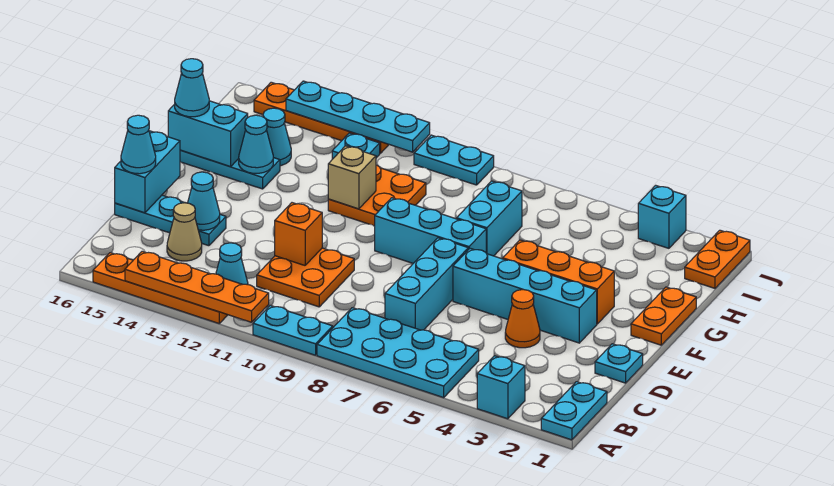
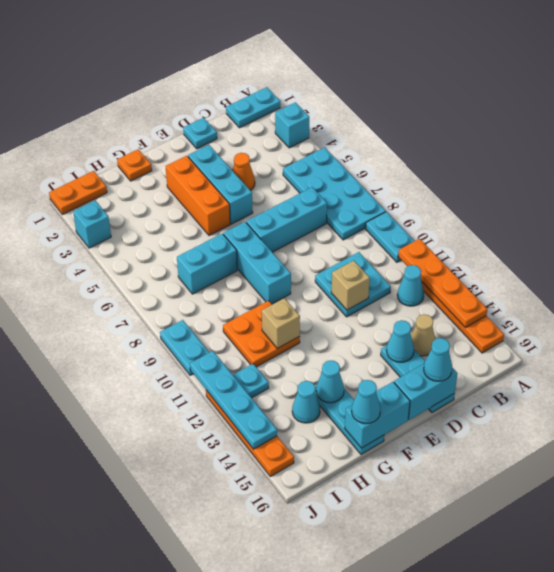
orange 2x2 plate [257,248,354,307] -> cyan 2x2 plate [315,252,391,317]
orange 1x1 brick [275,203,322,265] -> tan 1x1 brick [331,261,370,310]
cyan 1x4 brick [453,248,597,343] -> cyan 1x3 brick [188,145,253,224]
orange 1x2 plate [631,287,696,345] -> orange 1x1 plate [117,149,152,181]
cyan 1x2 brick [168,101,248,167] -> cyan 1x2 brick turned to [345,382,410,448]

